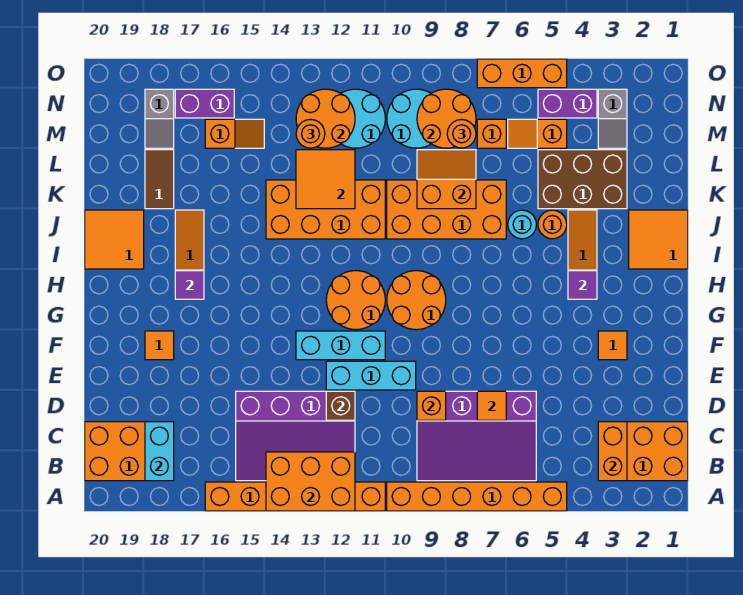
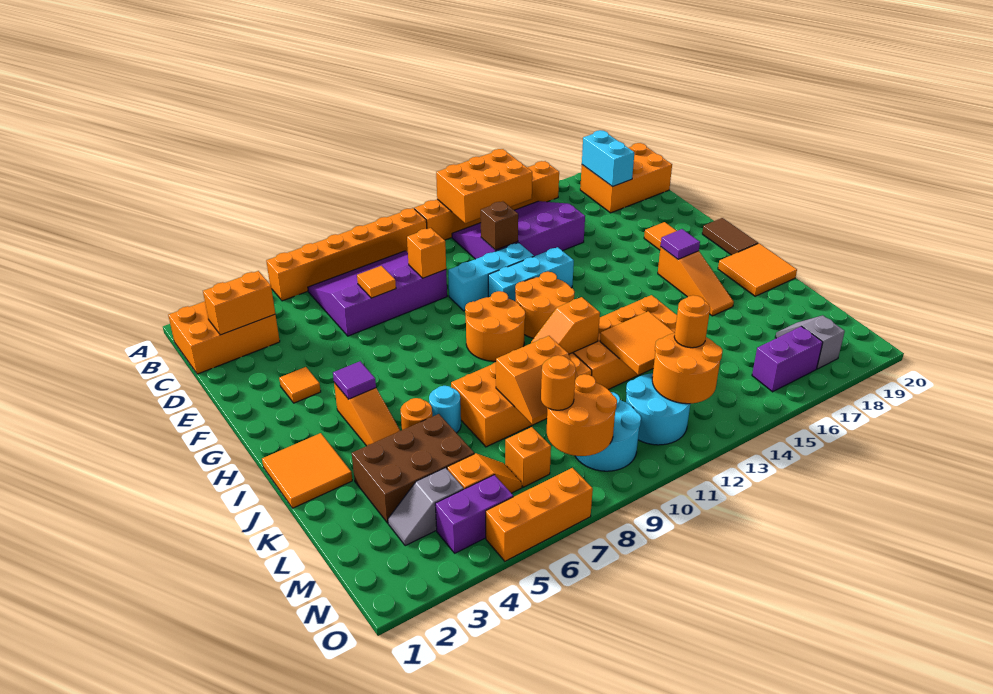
orange 1x2 brick [598,422,627,481] -> orange 1x2 brick turned to [203,271,275,335]
brown 1x2 tile [145,150,174,209] -> brown 1x2 tile moved to [702,218,758,255]
grey 1x2 slope [598,89,627,148] -> grey 1x2 slope turned to [388,468,464,546]
orange 1x2 slope [205,119,264,148] -> orange 1x2 slope moved to [531,297,600,354]

